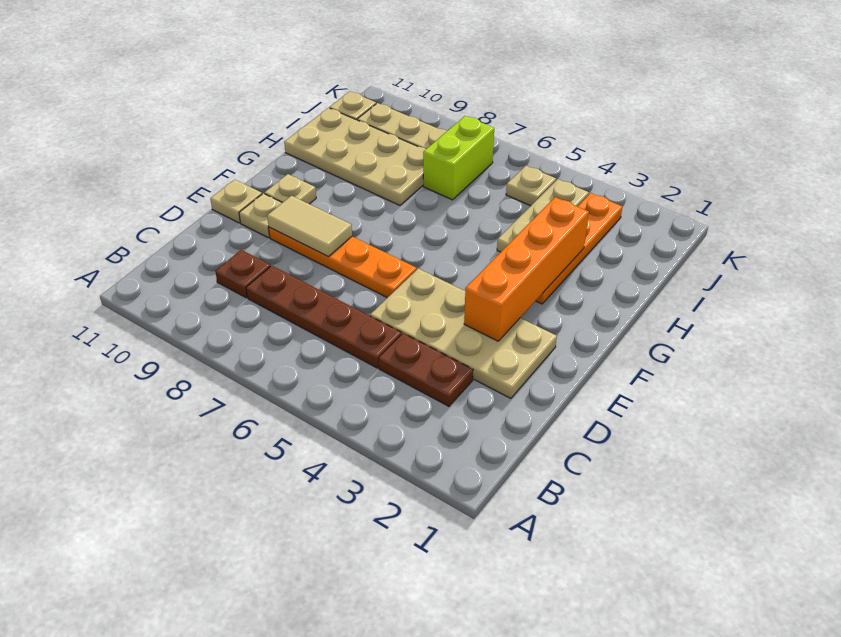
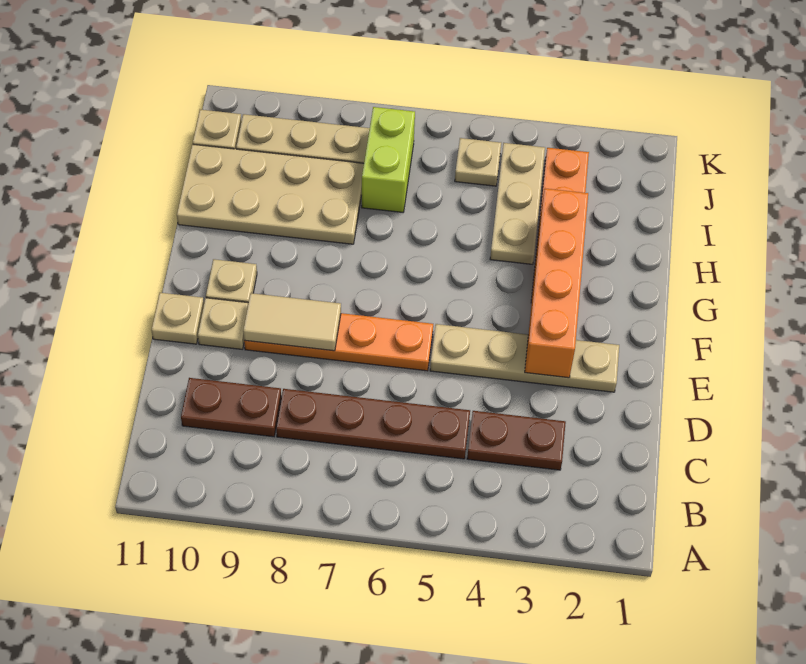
brown 1x1 plate [215,250,270,298] -> brown 1x2 plate [181,378,281,437]
tan 2x4 plate [370,269,557,398] -> tan 1x4 plate [430,324,619,392]

